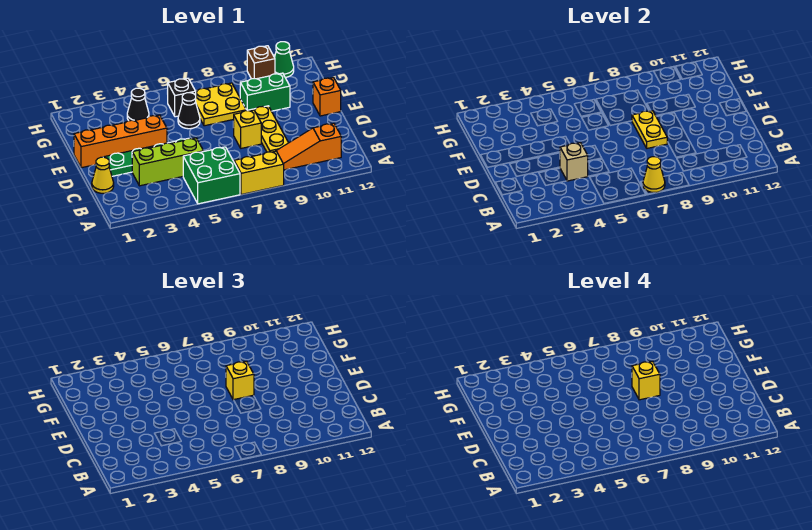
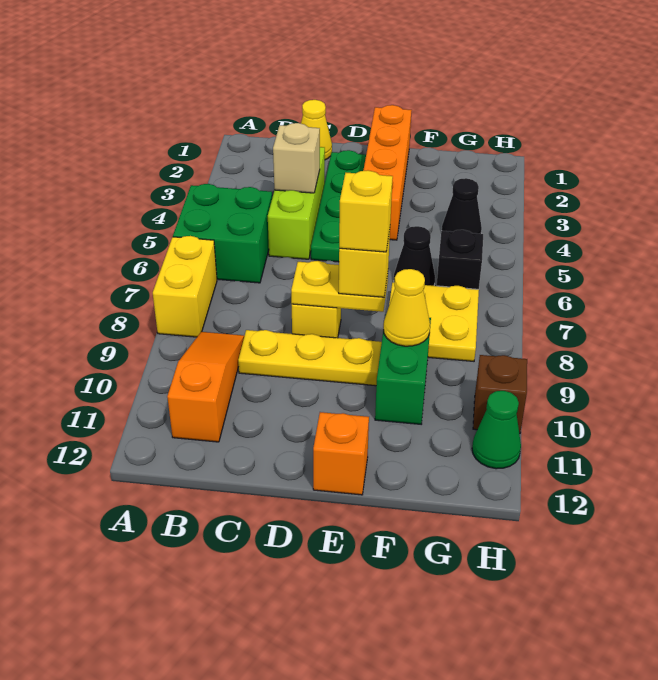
yellow 1x1 cone [643,157,665,193] -> yellow 1x1 cone moved to [384,269,430,346]

